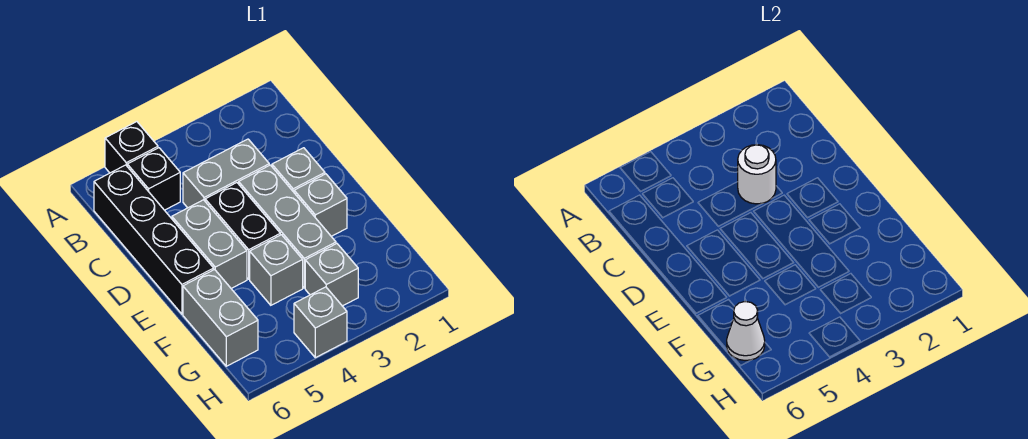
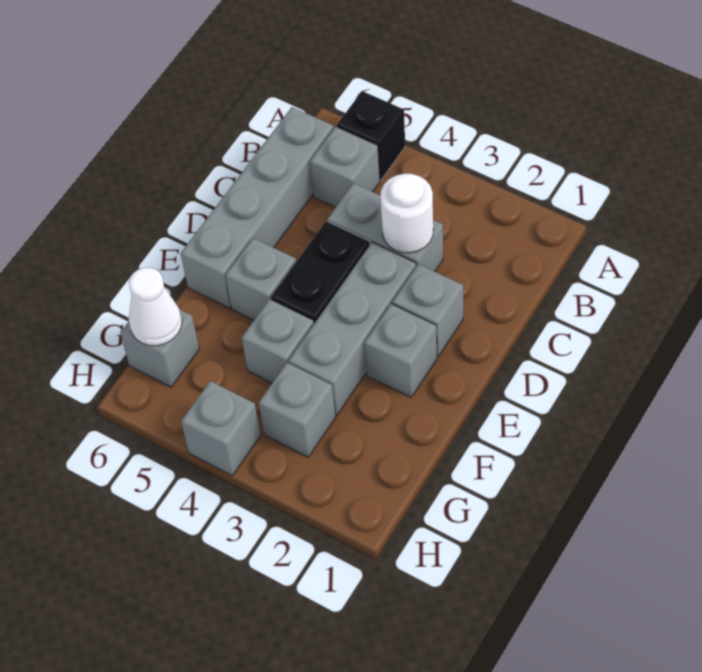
black 1x1 brick [127,148,180,210] -> grey 1x1 brick [310,127,380,207]
black 1x4 brick [94,165,214,314] -> grey 1x4 brick [181,107,334,308]
grey 1x2 brick [172,200,247,288] -> grey 1x1 brick [225,238,296,320]
grey 1x2 brick [183,269,258,366] -> grey 1x1 brick [120,309,199,387]

